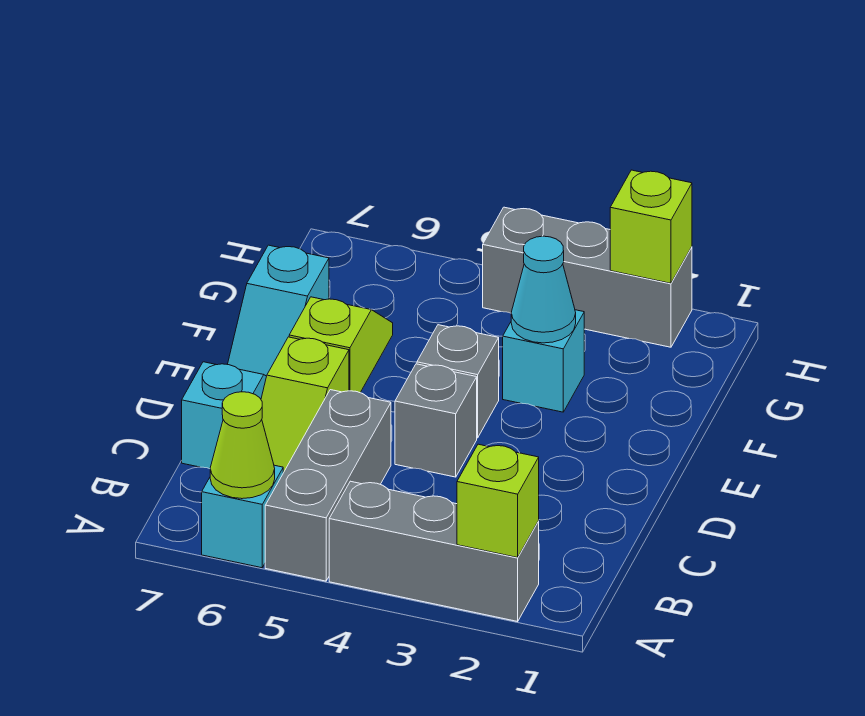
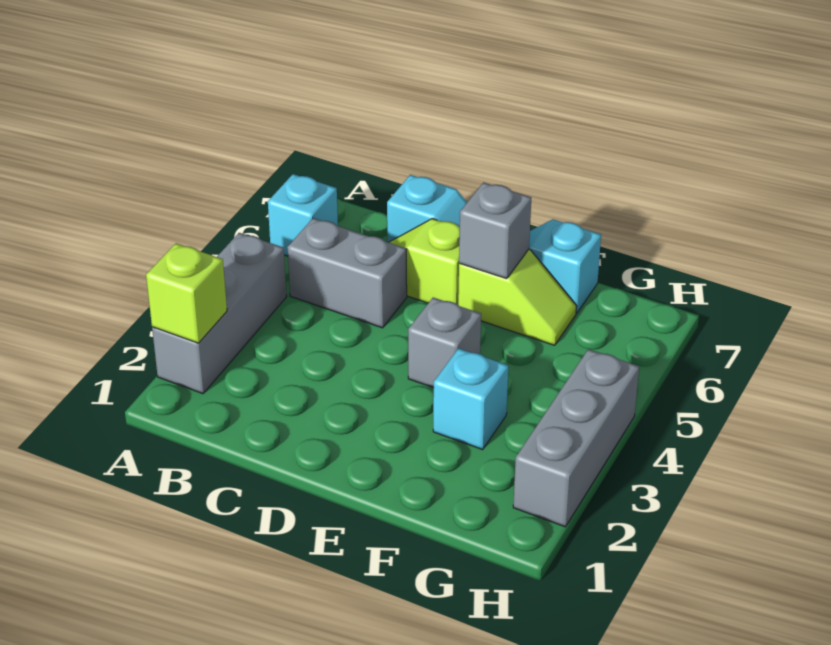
grey 1x3 brick [265,390,391,581] -> grey 1x2 brick [287,218,407,328]
lime 1x1 cone [210,392,275,499] -> none
grey 1x1 brick [395,364,477,477] -> grey 1x1 brick moved to [459,182,531,279]
cyan 1x1 cone [511,236,576,343] -> none
lime 1x1 brick [610,170,692,283] -> none

